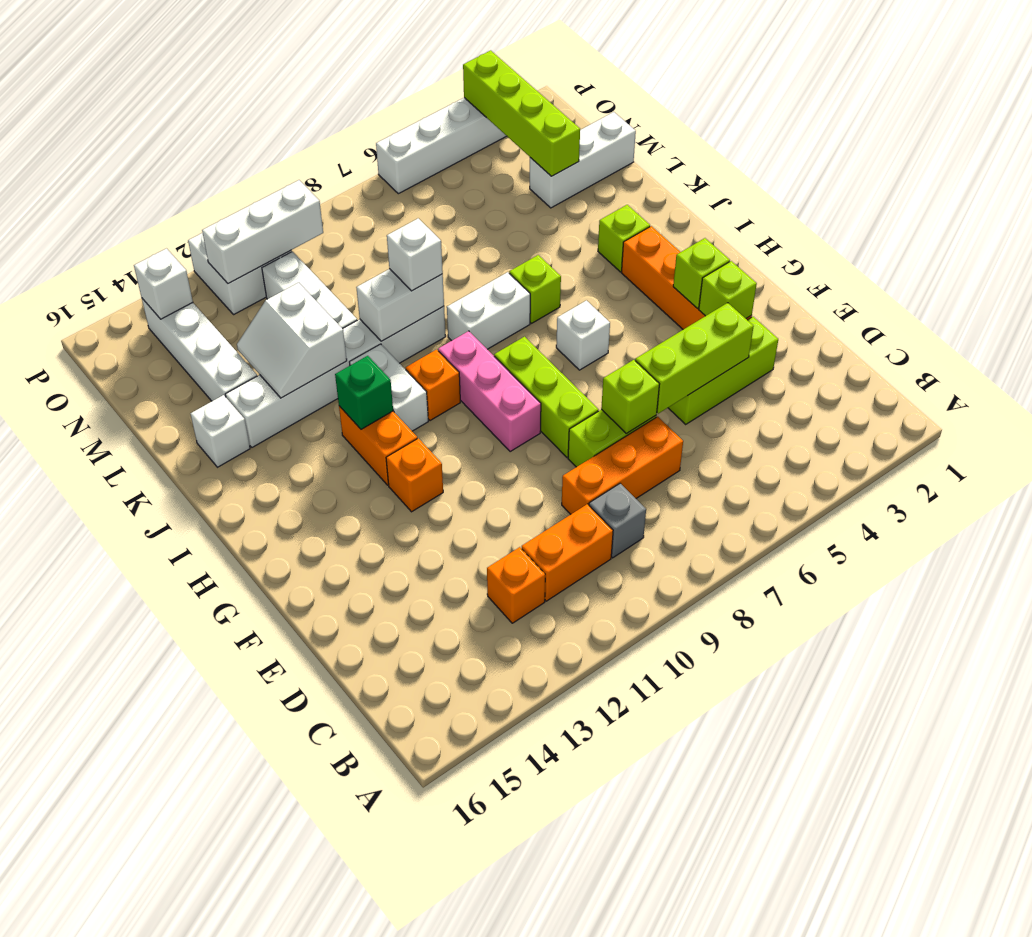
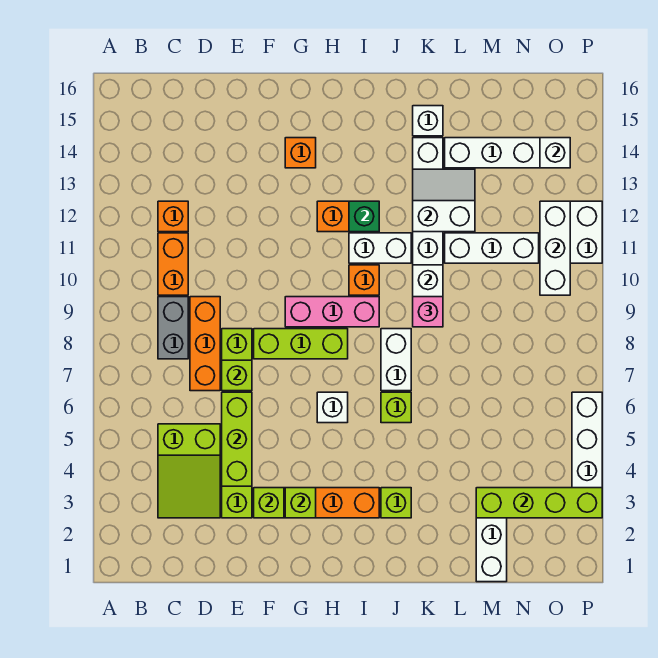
none -> lime 2x3 slope [158,424,220,518]
grey 1x1 brick [589,483,646,558] -> grey 1x2 brick [158,297,188,359]
orange 1x1 brick [386,438,443,512] -> orange 1x1 brick moved to [285,138,316,168]
white 1x1 brick [387,218,443,291] -> pink 1x1 brick [413,297,443,327]

